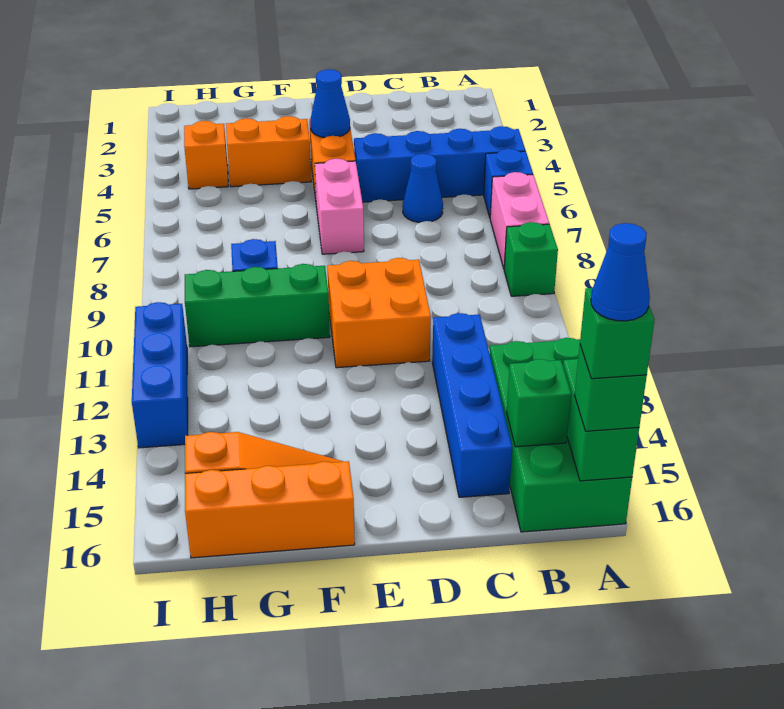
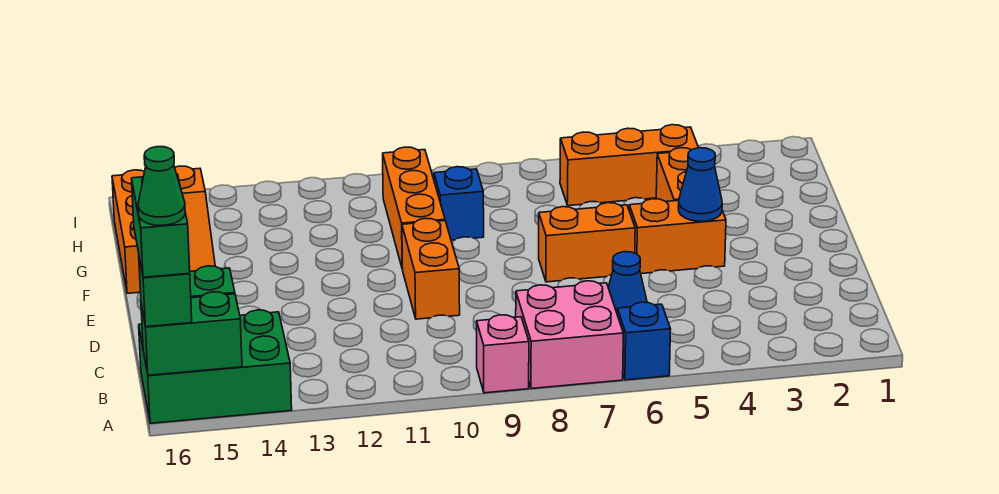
blue 1x4 brick [354,126,526,202] -> none
pink 1x2 brick [490,172,549,268] -> pink 2x2 brick [516,281,623,389]
green 1x1 brick [504,222,558,296] -> pink 1x1 brick [477,315,529,393]
green 2x4 brick [490,338,632,532] -> green 2x3 brick [139,310,292,423]
green 1x1 brick [580,288,655,379] -> green 1x2 brick [131,174,190,277]
blue 1x1 cone [591,223,650,321] -> green 1x1 cone [138,147,185,226]
blue 1x4 brick [432,313,512,497] -> none
orange 2x2 brick [327,258,431,368] -> orange 1x2 brick [402,218,460,319]
pink 1x2 brick [315,159,364,254] -> orange 1x2 brick [539,203,635,282]
green 1x3 brick [185,264,330,347] -> orange 1x3 brick [383,147,445,269]
orange 1x1 brick [184,121,228,189] -> orange 1x3 brick [560,125,698,206]
blue 1x3 brick [132,302,188,448] -> none

